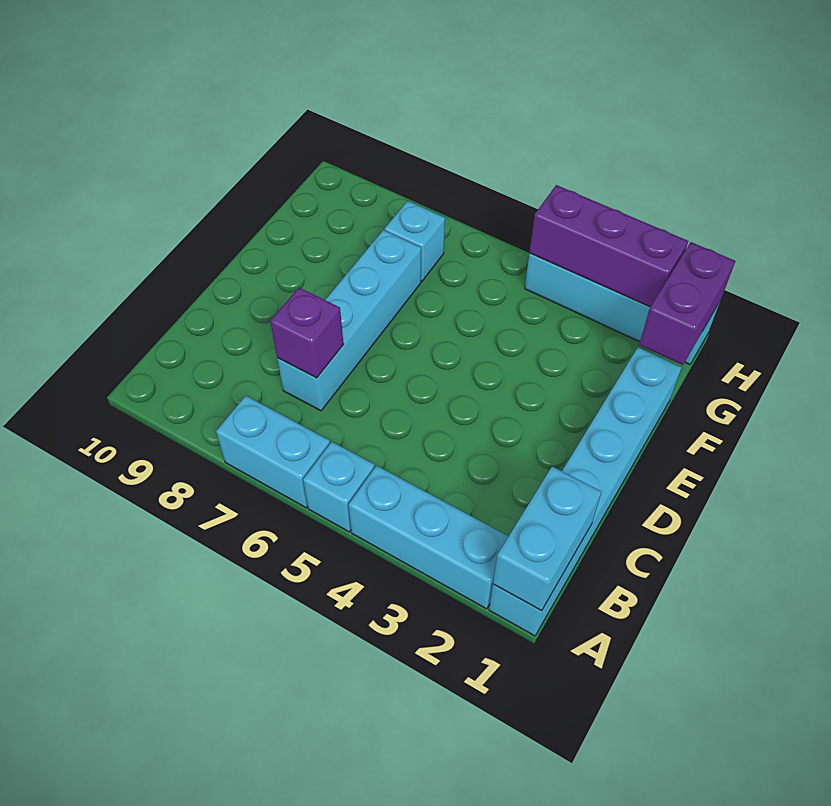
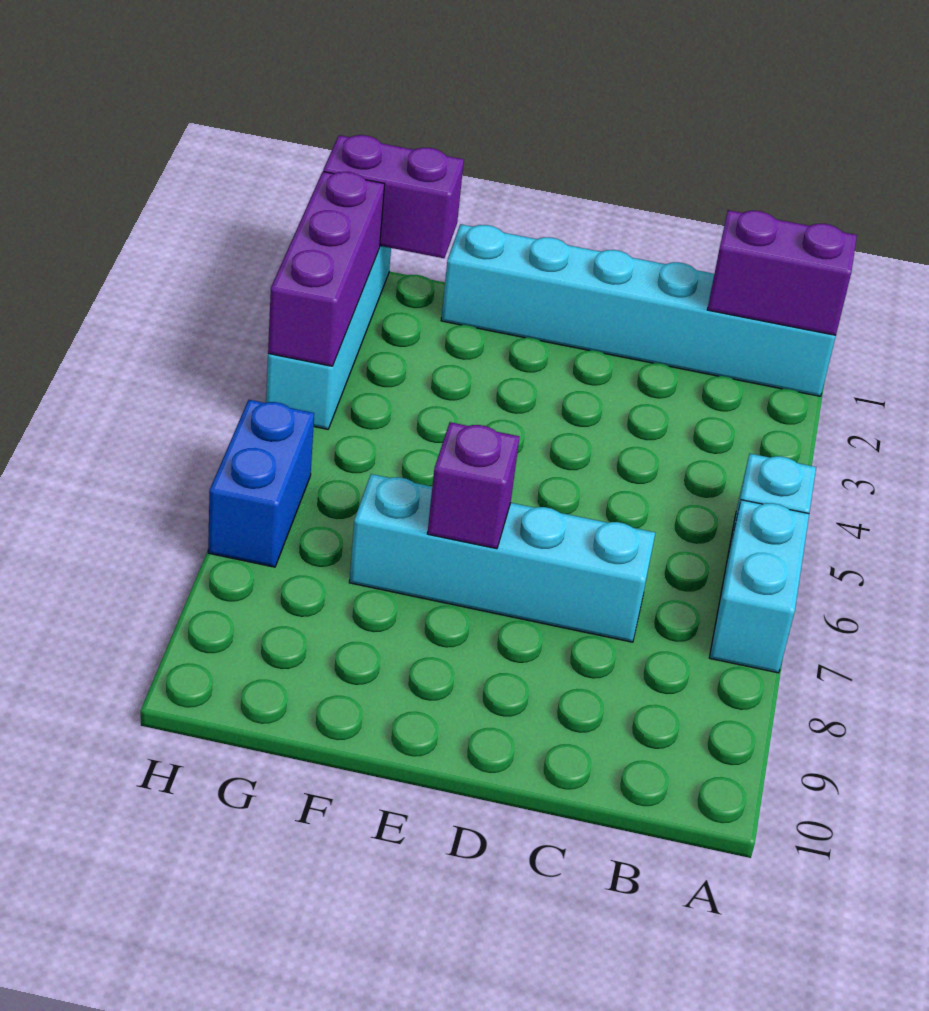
cyan 1x2 brick [493,467,601,611] -> purple 1x2 brick [707,210,857,335]
cyan 1x3 brick [349,466,509,609] -> none
purple 1x1 brick [270,288,344,378] -> purple 1x1 brick moved to [427,422,520,549]
cyan 1x1 brick [385,201,445,281] -> none
none -> blue 1x2 brick [208,400,314,567]

